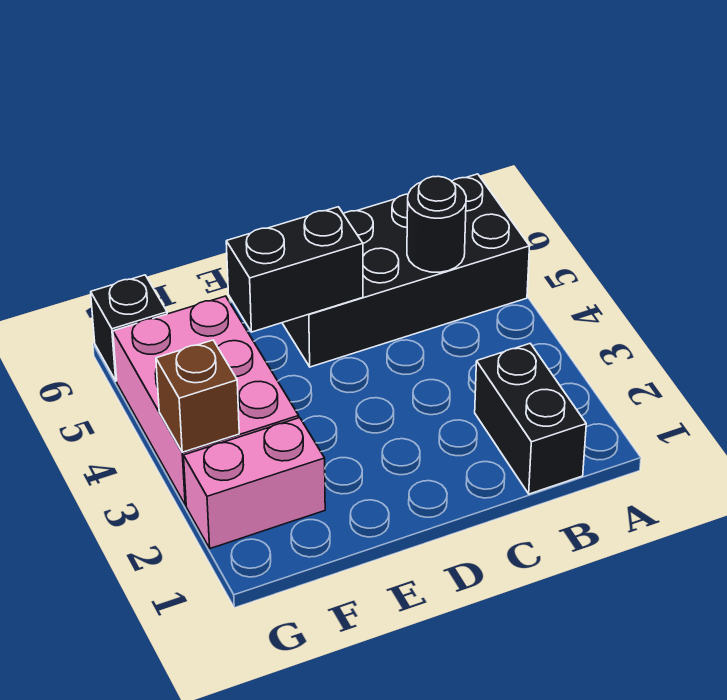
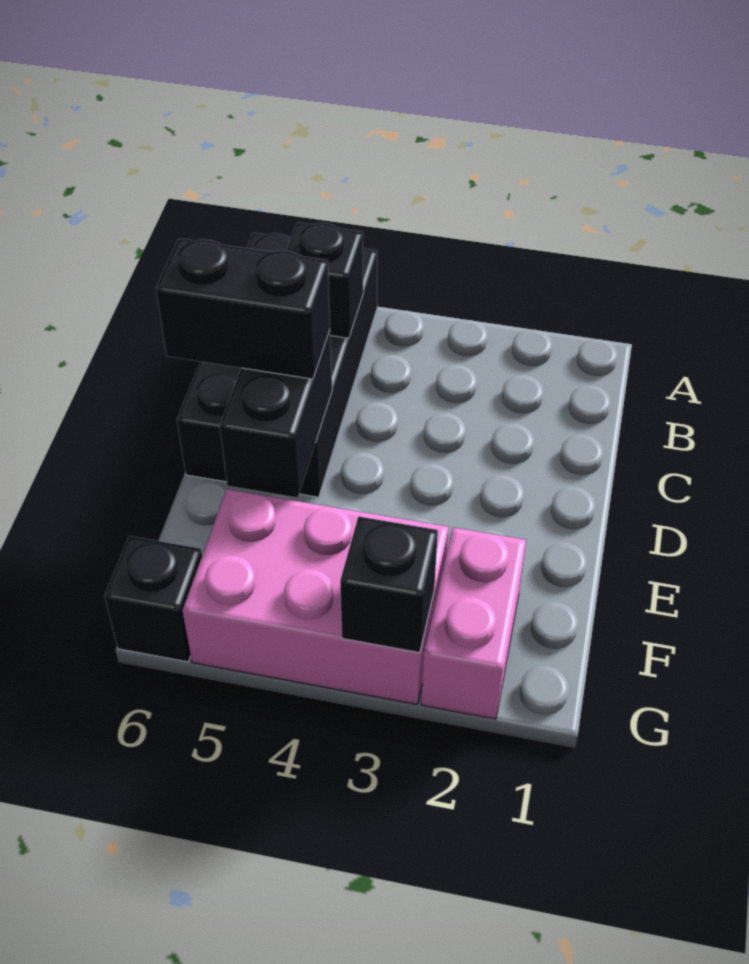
black 1x2 brick [475,344,586,494] -> black 1x2 brick moved to [156,238,330,379]
black 1x1 round brick [407,176,466,272] -> black 1x1 brick [286,222,363,338]
brown 1x1 brick [156,340,239,452] -> black 1x1 brick [340,517,438,653]

